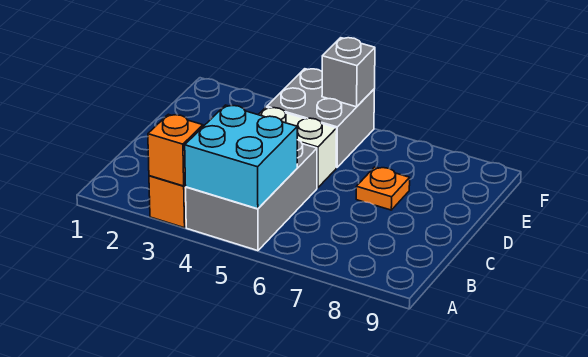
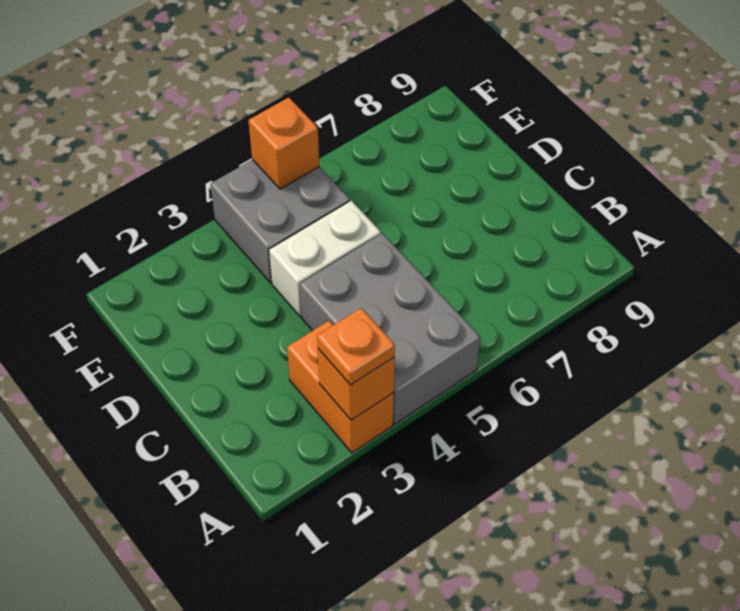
cyan 2x2 brick [185,105,297,209] -> none
orange 1x1 plate [356,167,410,210] -> orange 1x1 plate moved to [317,308,395,385]
grey 1x1 brick [322,38,375,107] -> orange 1x1 brick [248,97,319,189]

